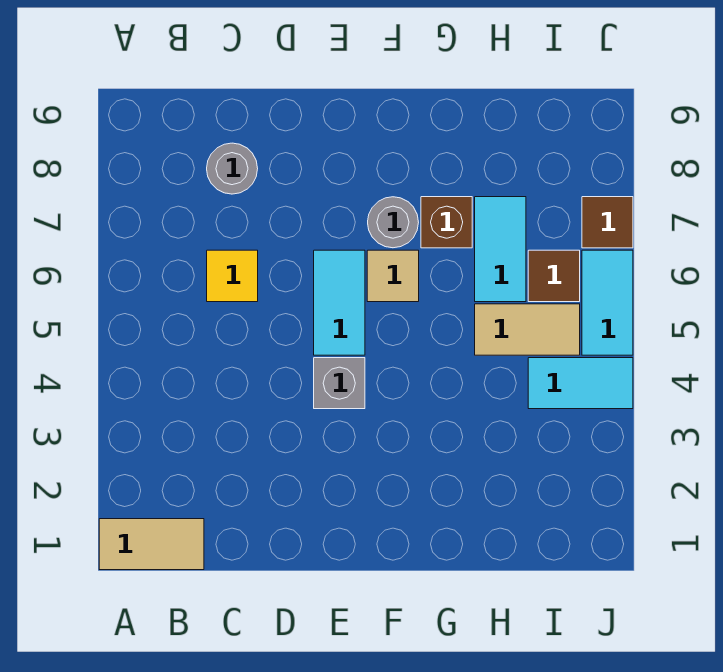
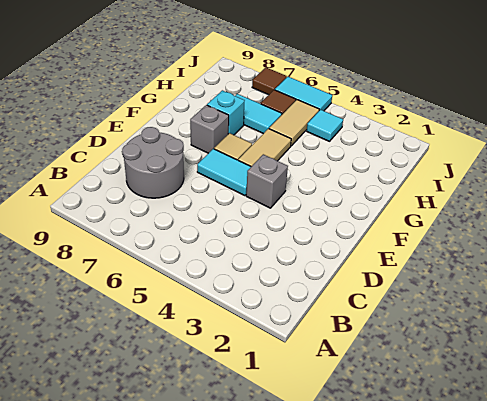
tan 1x2 tile [99,519,204,570] -> tan 1x2 tile moved to [238,129,291,167]
yellow 1x1 tile [207,250,258,302] -> none
grey 1x1 round brick [207,143,258,194] -> grey 2x2 round brick [122,127,184,198]
grey 1x1 round brick [368,197,419,248] -> grey 1x1 brick [190,105,229,153]
brown 1x1 brick [421,197,472,248] -> cyan 1x1 brick [207,90,245,135]
cyan 1x2 tile [528,358,633,409] -> cyan 1x1 tile [307,110,343,141]

